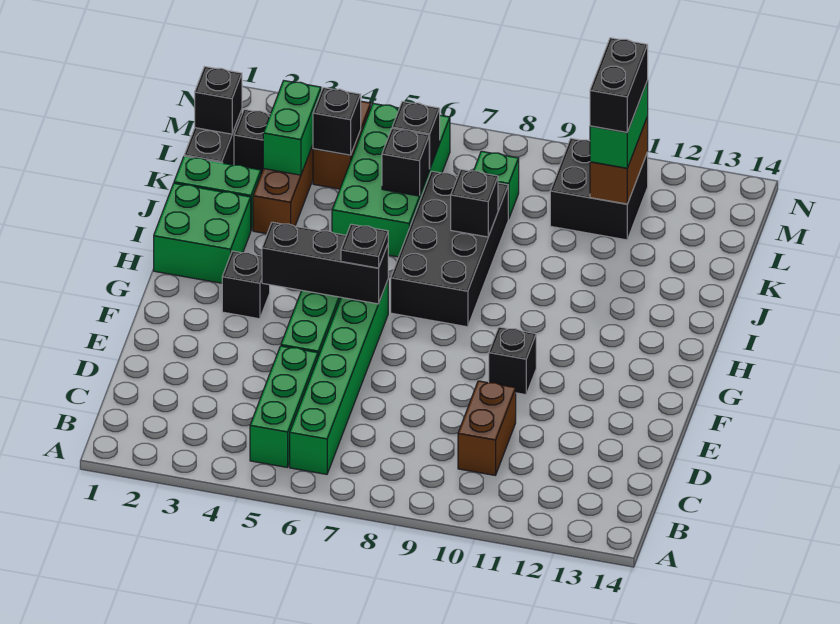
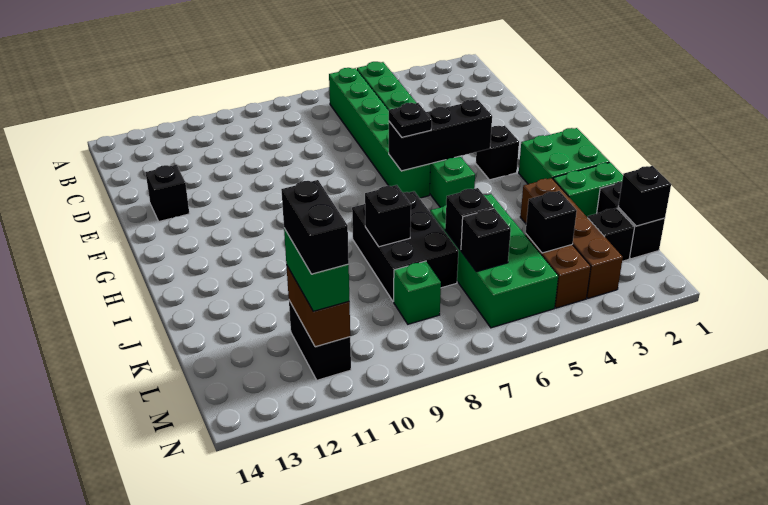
brown 1x2 brick [458,381,516,475] -> none
black 1x1 brick [489,327,536,395] -> black 1x1 brick moved to [146,165,189,221]
black 2x4 brick [391,171,508,327] -> black 2x3 brick [352,191,458,302]
green 1x2 brick [263,81,321,175] -> none
black 2x2 brick [550,138,648,240] -> black 1x2 brick [289,301,351,380]

